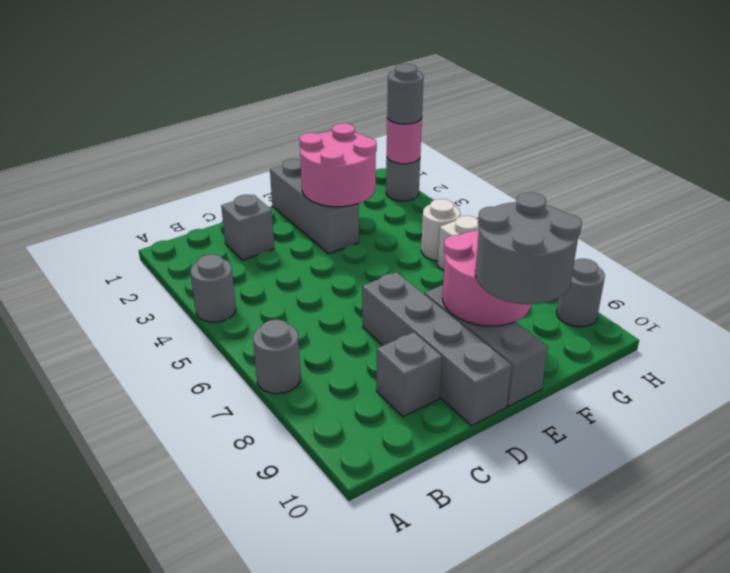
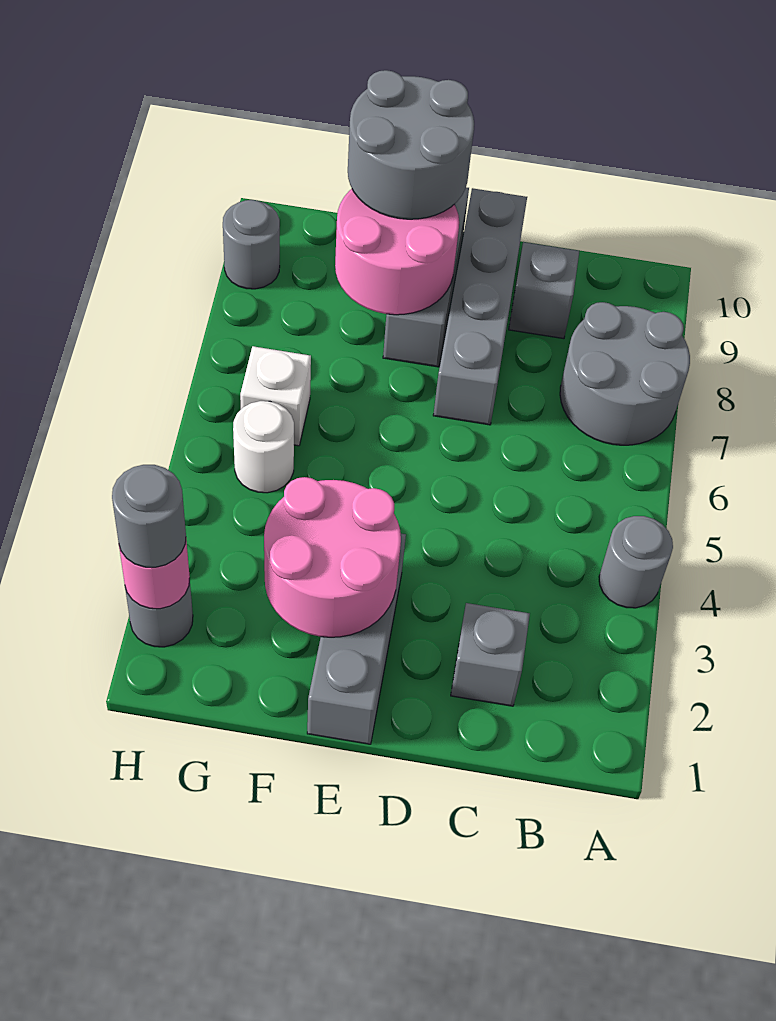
grey 1x1 round brick [253,320,301,394] -> grey 2x2 round brick [560,302,690,445]

